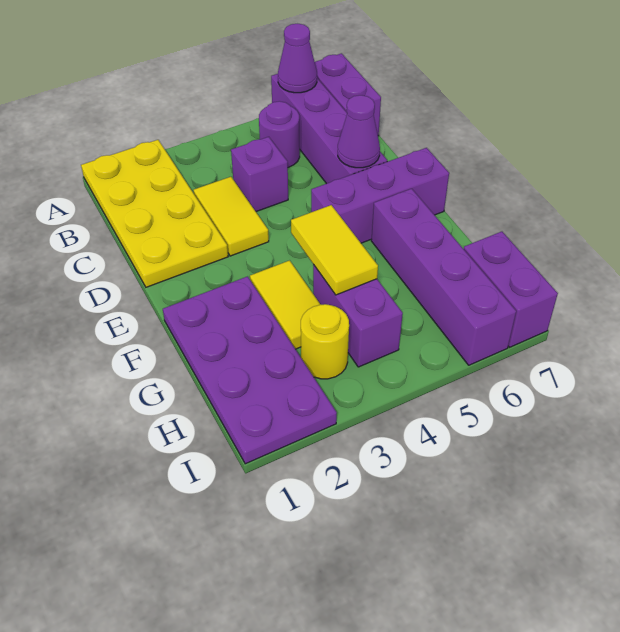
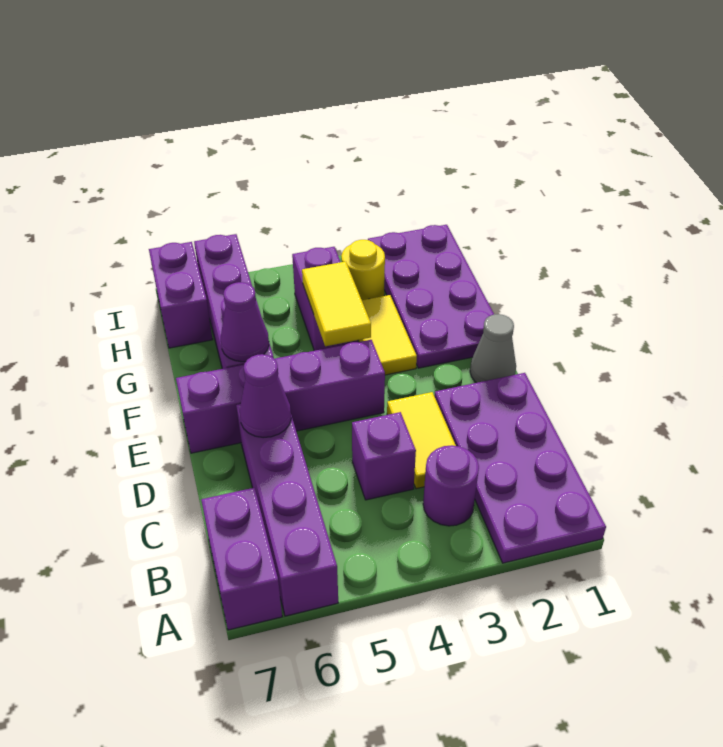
yellow 2x4 plate [81,140,228,287] -> purple 2x4 plate [434,373,606,563]
purple 1x1 cone [278,24,317,93] -> purple 1x1 cone moved to [221,282,269,362]
purple 1x1 round brick [259,101,300,167] -> purple 1x1 round brick moved to [423,446,479,526]
none -> grey 1x1 cone [470,314,516,383]
purple 1x3 brick [311,148,449,243] -> purple 1x4 brick [176,340,385,453]

